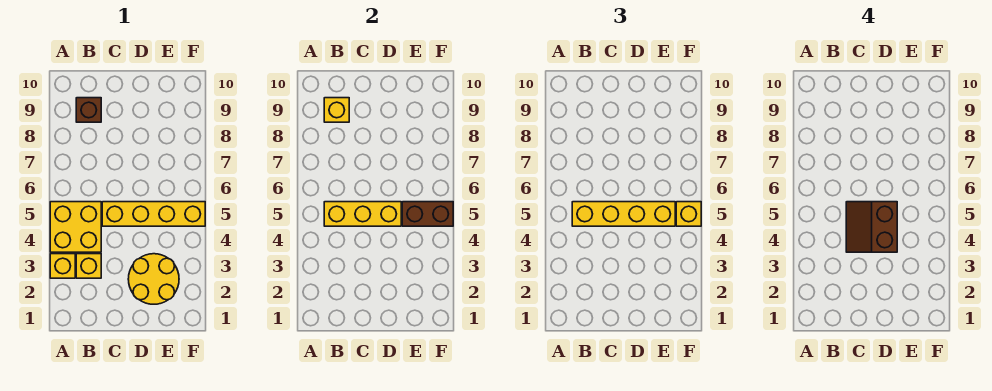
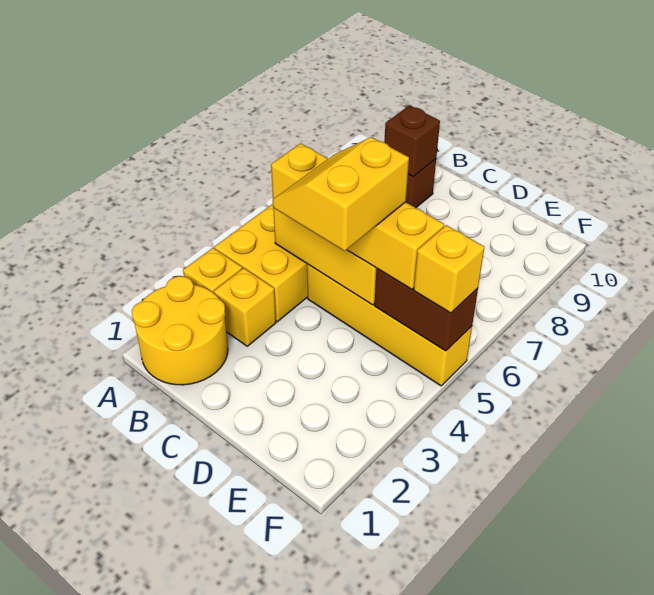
yellow 1x1 brick [324,98,349,122] -> brown 1x1 brick [384,105,440,177]
brown 2x2 slope [846,202,897,252] -> yellow 2x2 slope [273,137,409,251]
yellow 2x2 round brick [128,254,179,304] -> yellow 2x2 round brick moved to [132,276,228,385]

